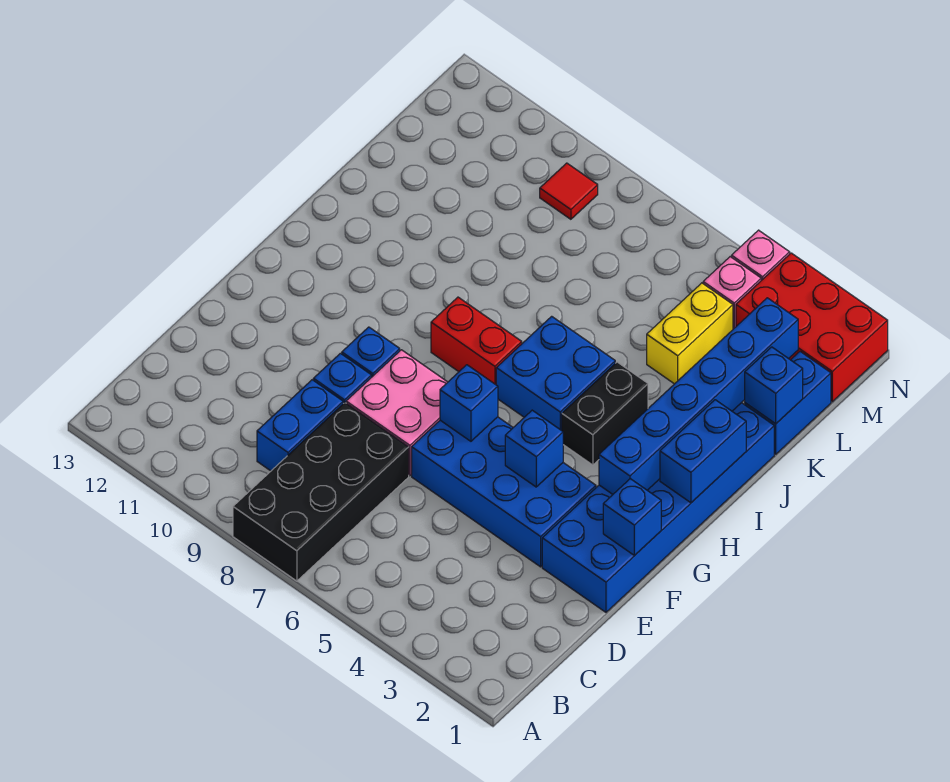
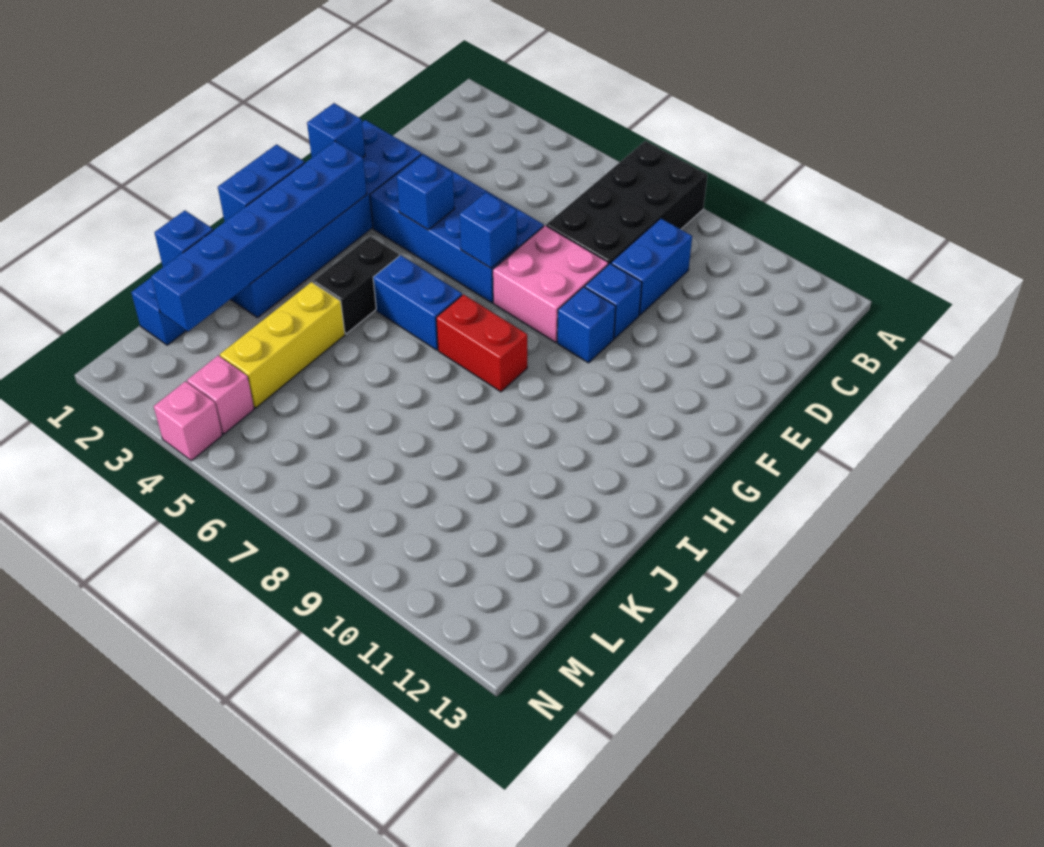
blue 2x2 brick [496,316,615,430] -> blue 1x2 brick [373,255,462,350]
yellow 1x2 brick [647,283,733,384] -> yellow 1x3 brick [220,282,345,408]
red 2x3 brick [736,253,888,402] -> none
red 1x1 tile [540,163,598,219] -> none

